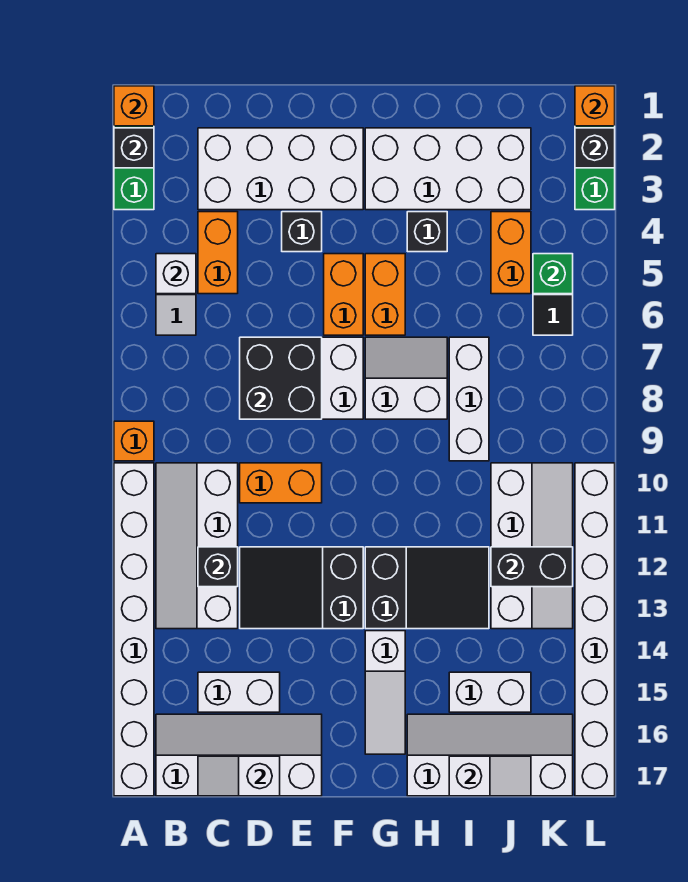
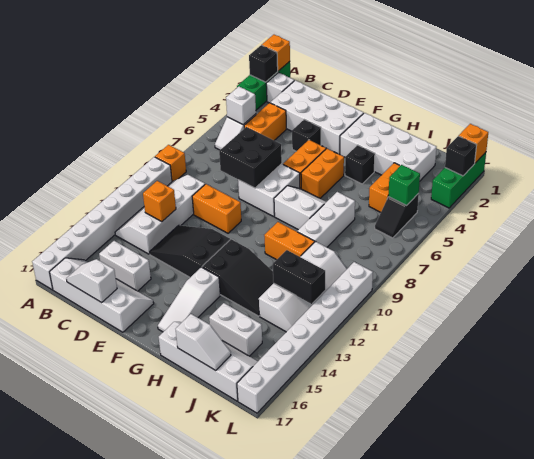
none -> white 1x1 brick [266,73,294,103]
black 1x1 brick [198,547,238,587] -> orange 1x1 brick [143,181,176,222]
none -> orange 1x2 brick [264,222,315,260]

